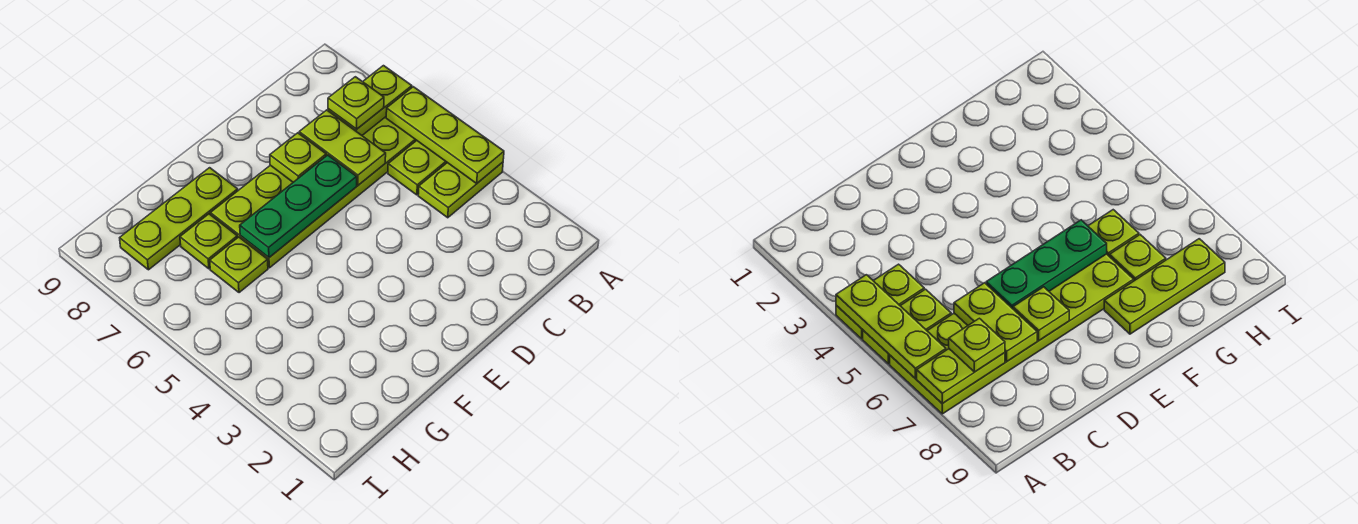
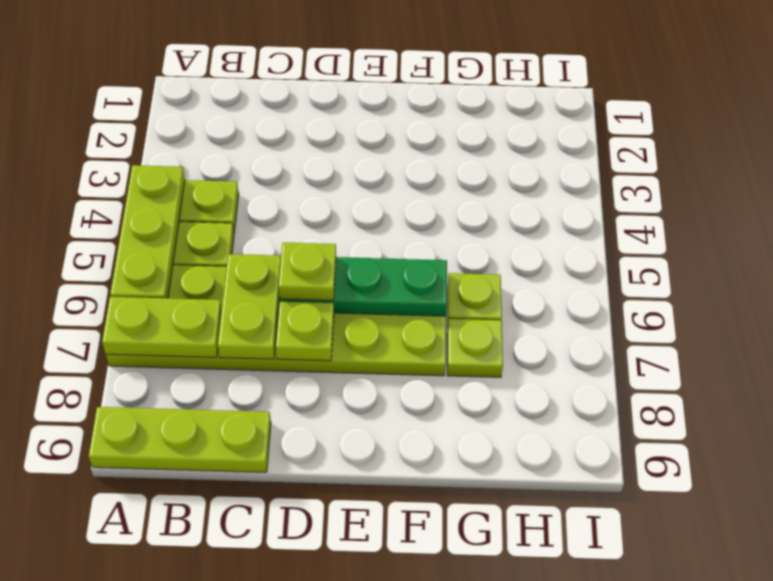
lime 1x1 plate [328,77,384,129] -> lime 1x1 plate moved to [279,243,336,300]
lime 1x3 plate [120,168,238,270] -> lime 1x3 plate moved to [89,407,271,472]

